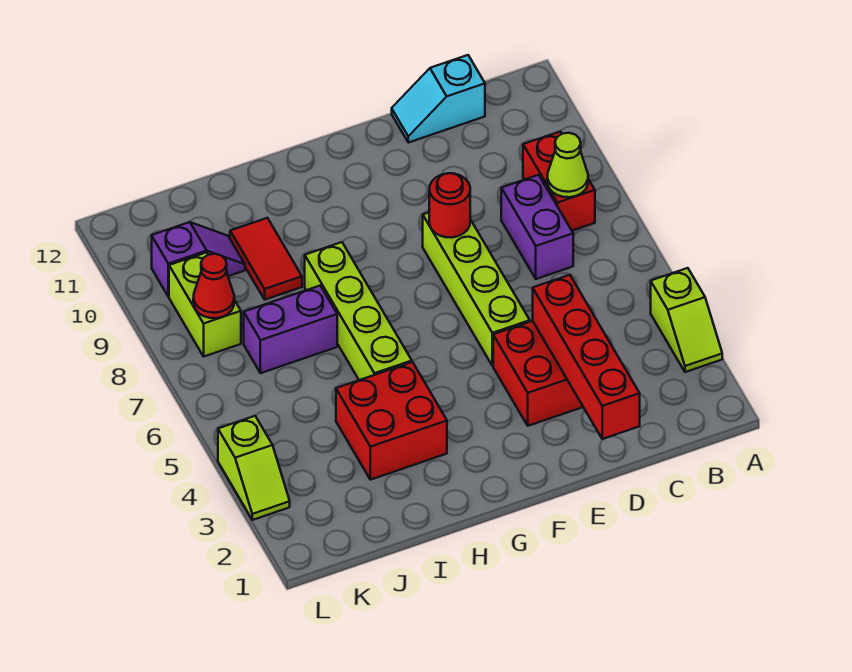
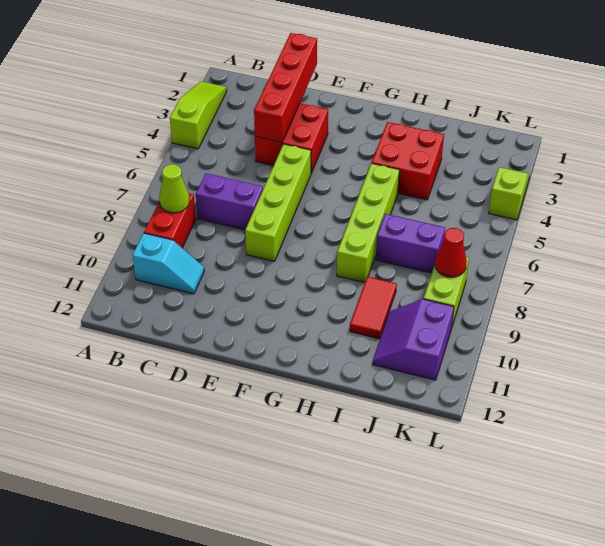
lime 1x2 slope [651,268,722,372] -> lime 1x3 slope [170,81,227,149]
purple 1x2 brick [501,175,573,279] -> purple 1x2 brick turned to [196,173,263,230]
cyan 1x2 slope [392,55,485,143] -> cyan 1x2 slope moved to [132,233,204,294]
red 1x1 round brick [429,173,470,238] -> none
purple 1x2 slope [152,222,245,297] -> purple 2x2 slope [373,299,454,380]

